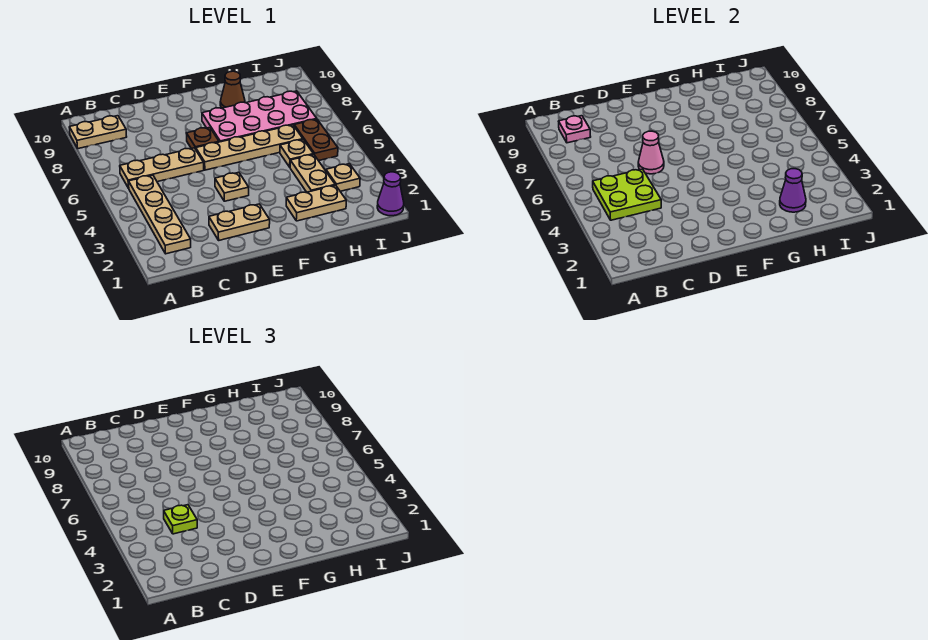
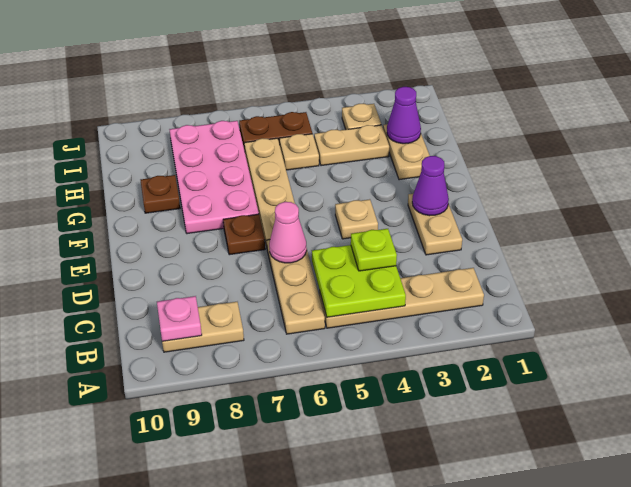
tan 1x2 plate [69,116,127,149] -> tan 1x2 plate turned to [162,302,244,352]
brown 1x1 cone [220,71,245,108] -> brown 1x1 plate [141,175,180,213]
purple 1x1 cone [377,172,404,216] -> purple 1x1 cone moved to [412,156,449,216]

